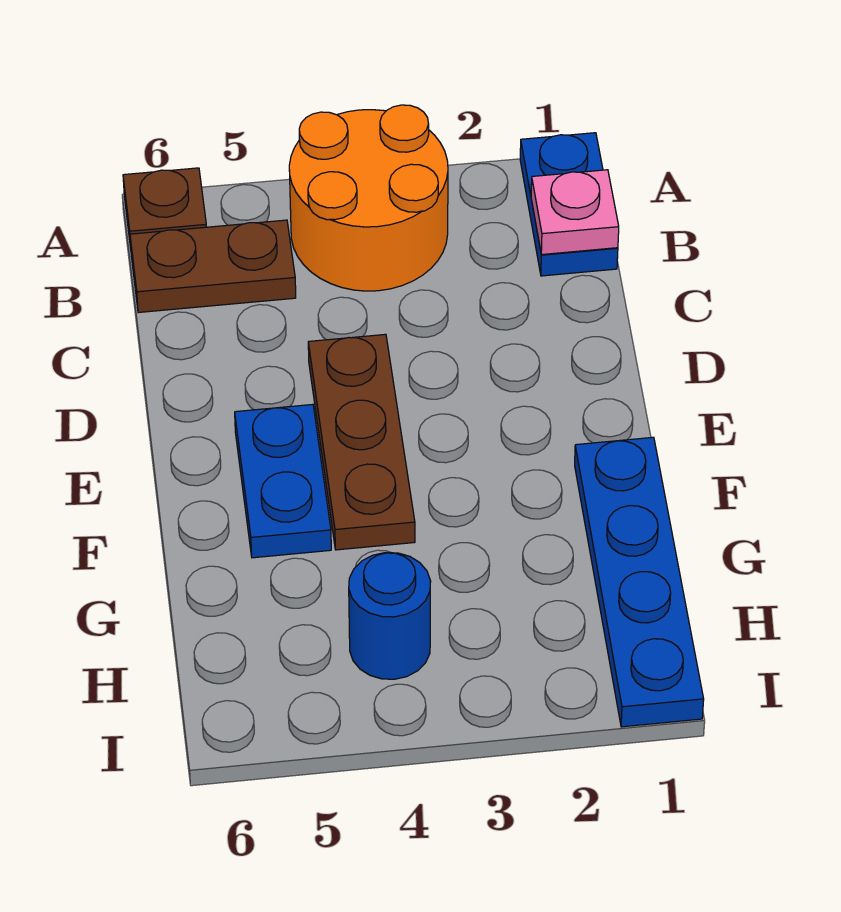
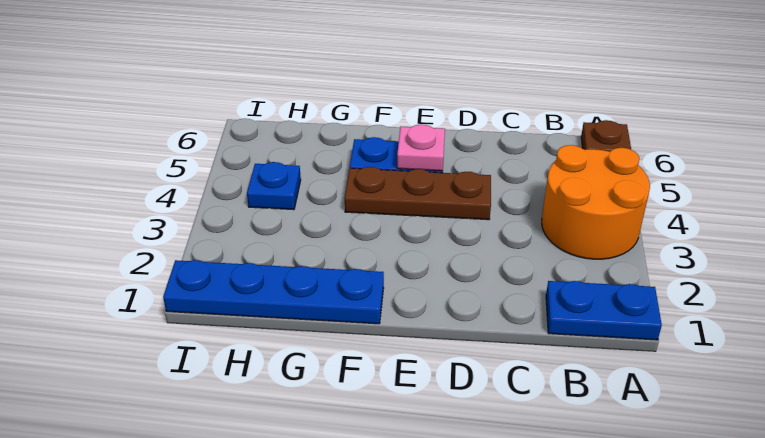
pink 1x1 plate [531,170,619,255] -> pink 1x1 plate moved to [397,124,445,171]
brown 1x2 plate [130,220,296,313] -> none
blue 1x1 round brick [349,553,431,679] -> blue 1x1 plate [247,162,301,210]

